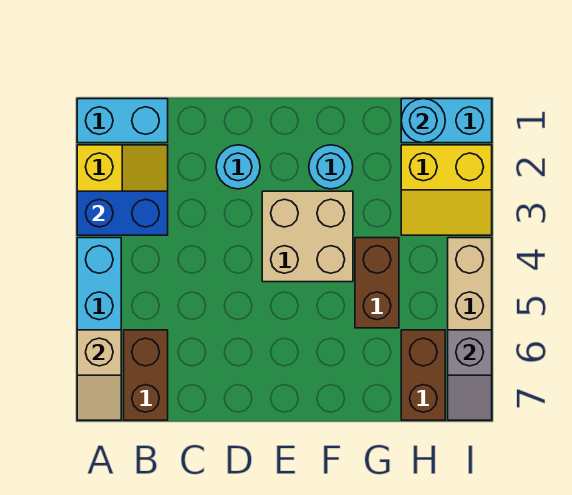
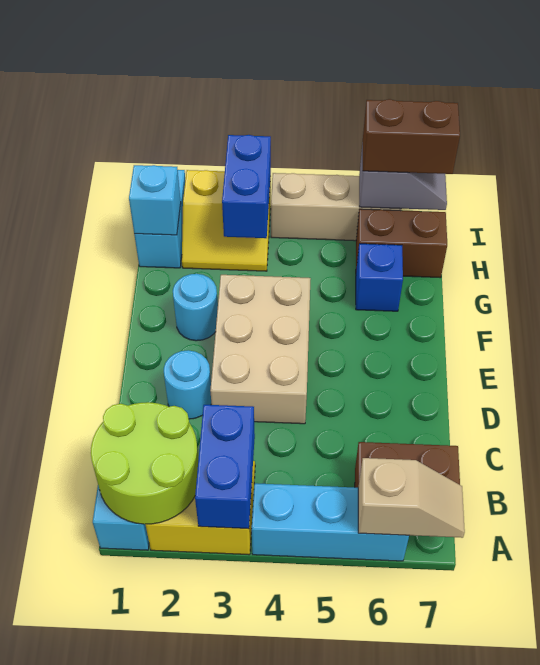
none -> lime 2x2 round brick [91,402,199,524]
tan 2x2 brick [262,191,353,282] -> tan 2x3 brick [210,275,311,424]
brown 1x2 brick [355,238,399,328] -> brown 1x2 brick moved to [363,99,460,174]
none -> blue 1x1 brick [356,244,403,311]
cyan 1x1 round brick [401,99,445,143] -> cyan 1x1 brick [129,165,181,235]
yellow 2x2 slope [401,145,492,235] -> yellow 2x2 slope turned to [182,170,271,271]
none -> blue 1x2 brick [222,135,271,238]

